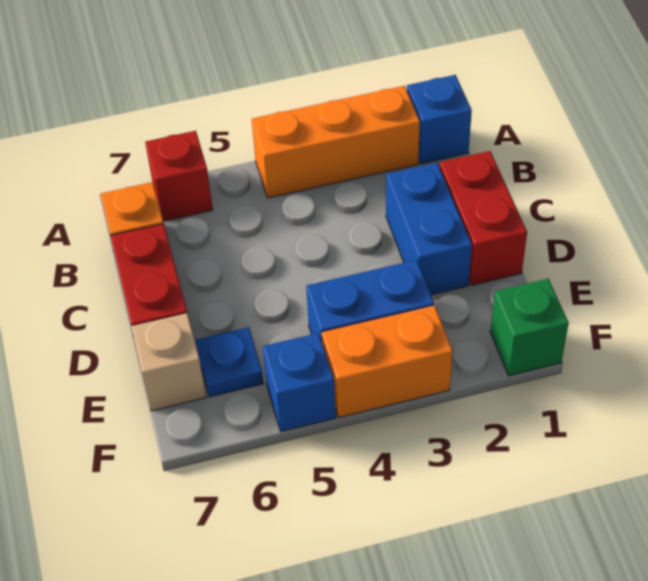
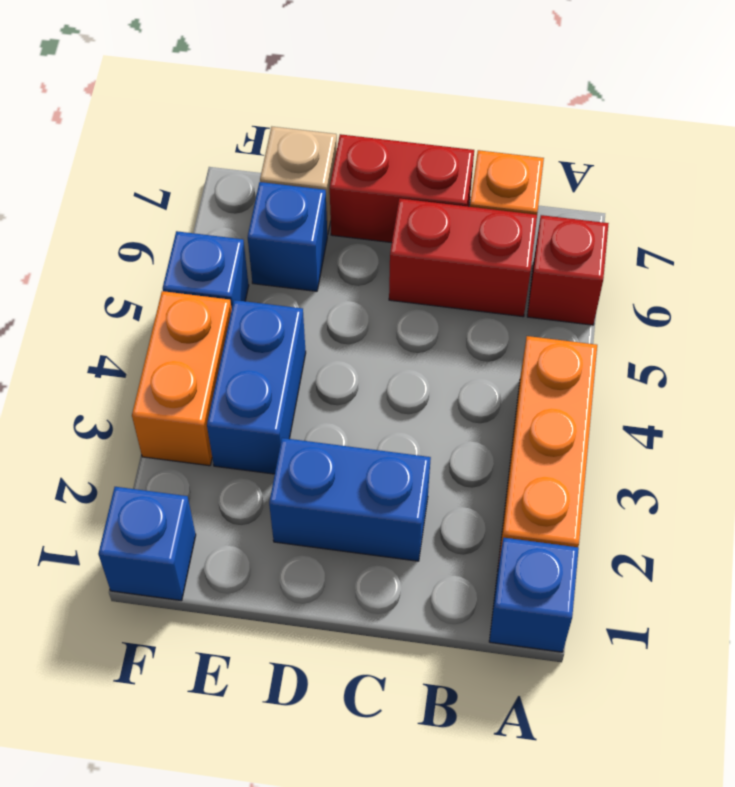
red 1x2 brick [440,151,527,285] -> red 1x2 brick moved to [389,199,537,317]
blue 1x1 plate [195,327,263,397] -> blue 1x1 brick [248,182,327,291]
green 1x1 brick [490,279,569,376] -> blue 1x1 brick [98,487,196,601]

